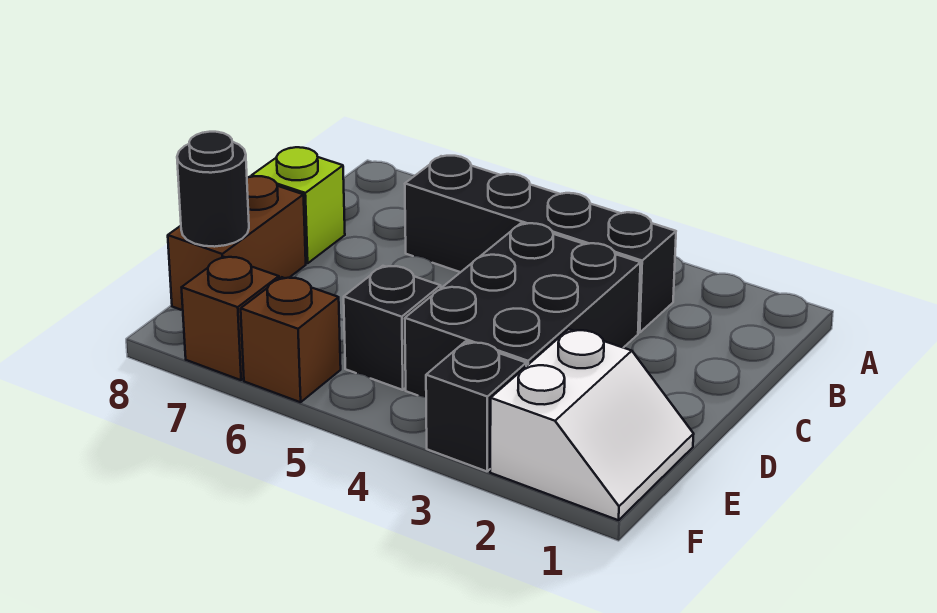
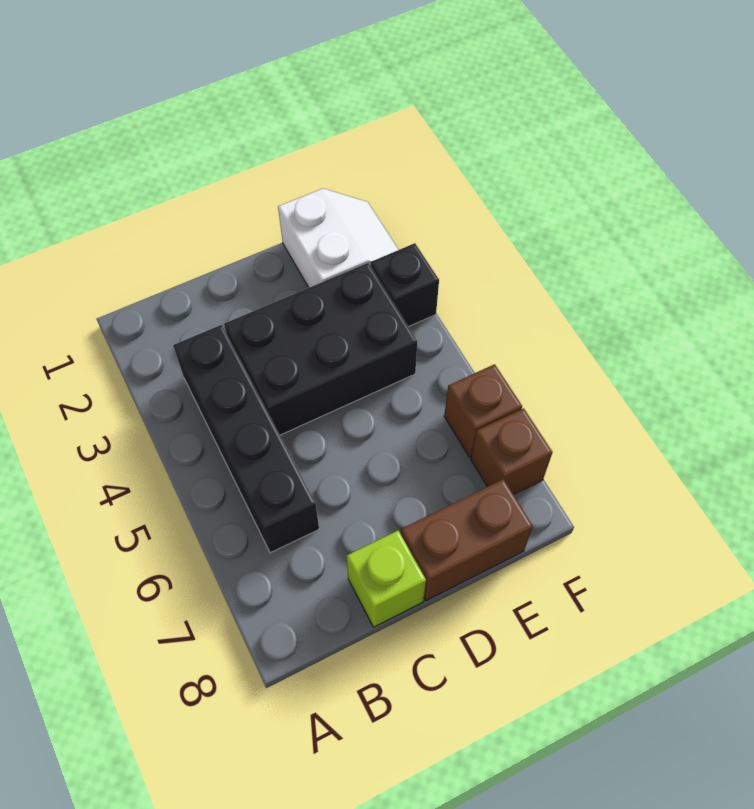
white 2x2 slope [490,329,694,520] -> white 2x2 slope turned to [278,188,399,288]
black 1x1 brick [344,266,441,390] -> none
black 1x1 round brick [177,132,249,247] -> none

